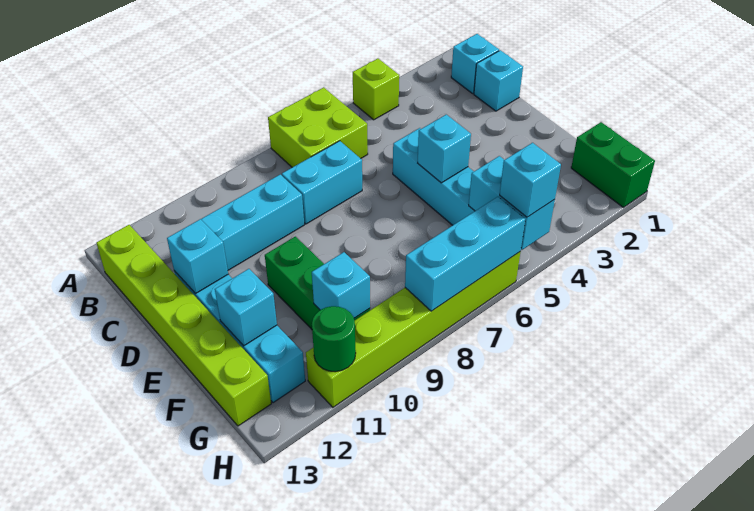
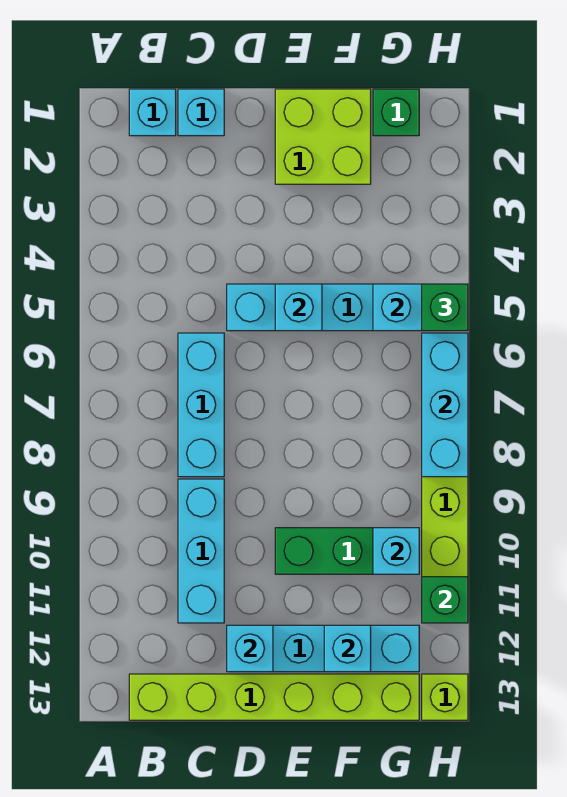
lime 1x1 brick [353,59,399,120] -> lime 1x1 brick moved to [422,674,468,720]
lime 2x2 brick [268,87,368,167] -> lime 2x2 brick moved to [275,89,371,184]
cyan 1x2 brick [282,141,362,224] -> cyan 1x3 brick [178,333,224,477]
green 1x2 brick [571,122,655,207] -> green 1x1 brick [373,89,419,136]
cyan 1x1 brick [500,143,561,217] -> green 1x1 brick [422,284,468,331]
green 1x1 round brick [312,306,356,372] -> green 1x1 brick [422,577,468,623]

